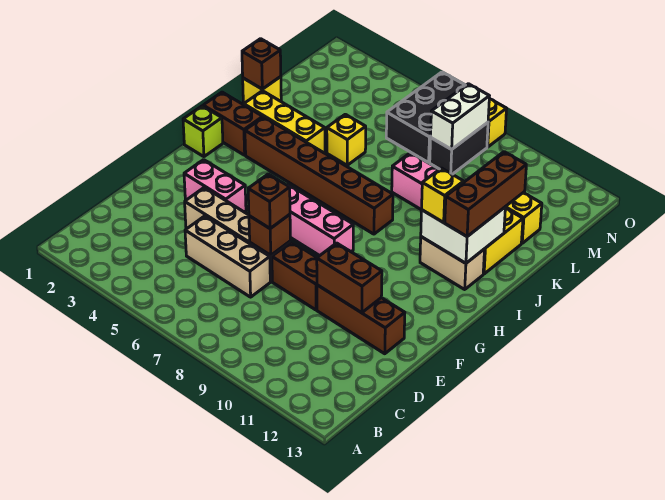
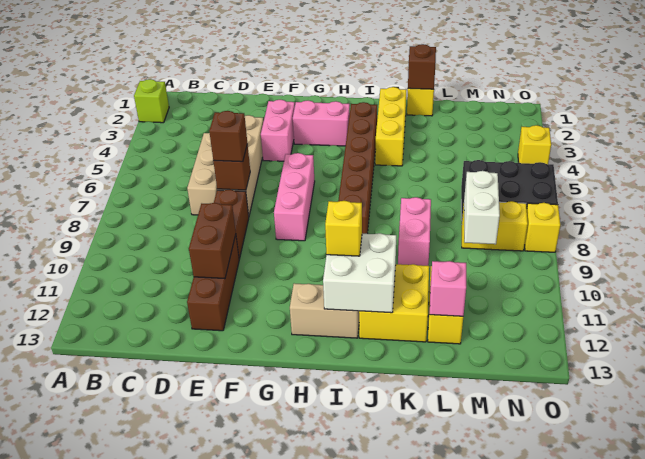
none -> pink 1x2 brick [293,100,350,146]
lime 1x1 brick [183,106,223,157] -> lime 1x1 brick moved to [134,79,169,123]
brown 1x2 brick [203,92,263,155] -> none
tan 1x2 brick [420,237,485,289] -> tan 1x2 brick turned to [290,284,359,338]
brown 1x3 brick [445,152,526,236] -> none
yellow 1x1 brick [327,114,366,165] -> yellow 1x1 brick moved to [518,125,551,164]
none -> pink 1x1 brick [430,261,466,316]
black 1x2 brick [430,122,488,174] -> yellow 1x2 brick [462,201,528,251]
white 1x2 brick [431,84,489,149] -> white 1x2 brick turned to [464,171,500,244]

